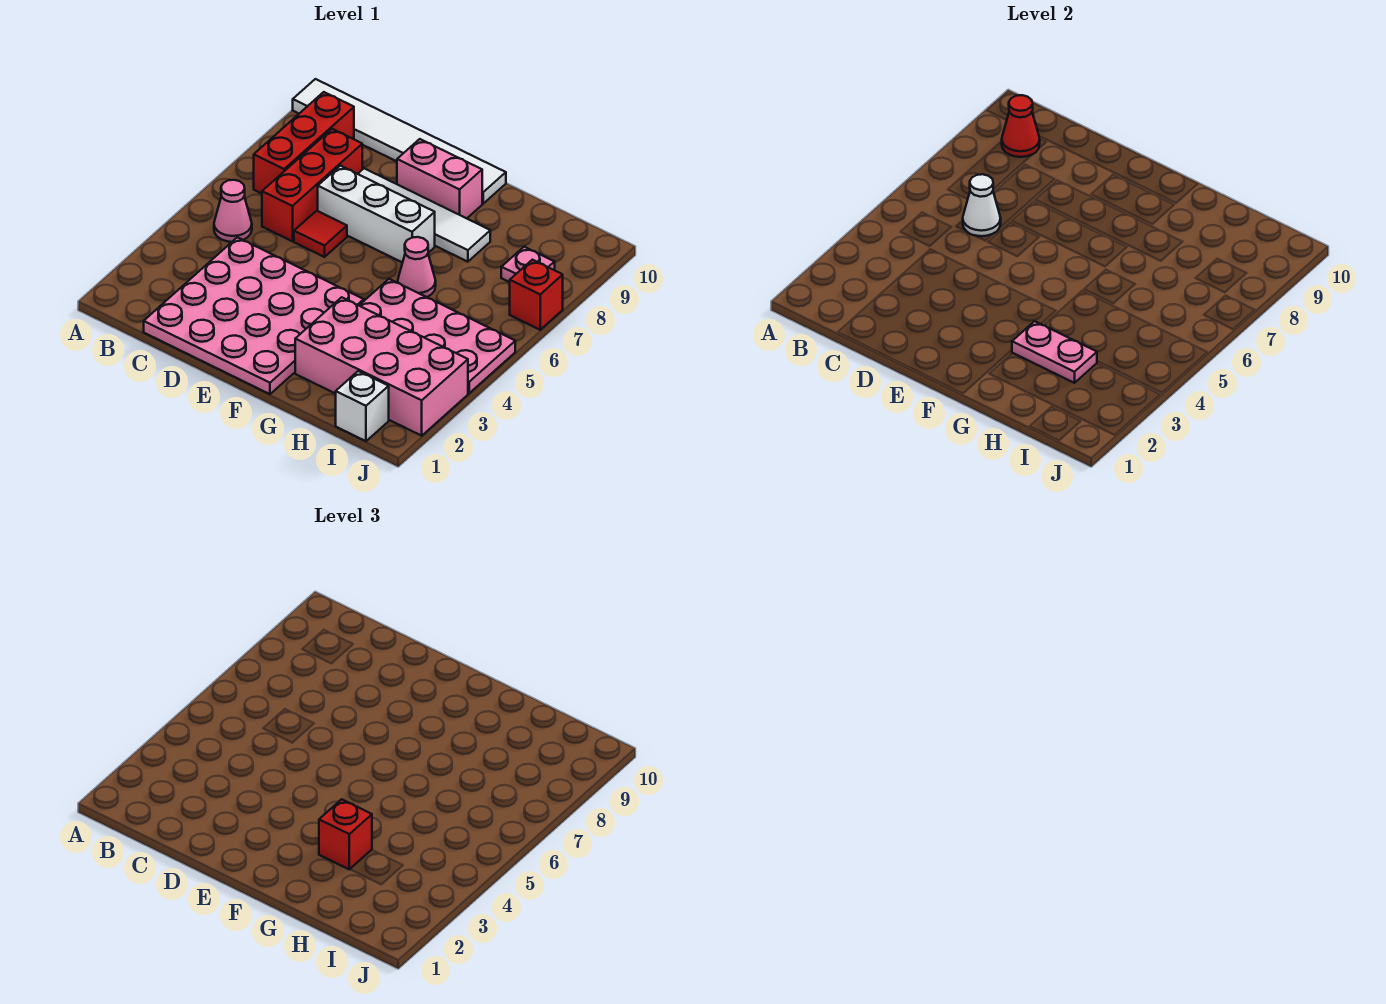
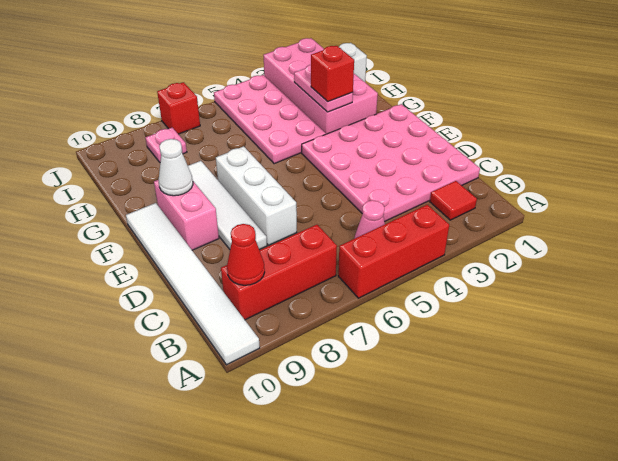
red 1x3 brick [262,129,362,241] -> red 1x3 brick moved to [338,205,449,298]
white 1x1 cone [963,174,1001,236] -> white 1x1 cone moved to [159,139,193,196]
red 1x1 tile [294,211,347,257] -> red 1x1 tile moved to [430,181,477,220]
pink 1x1 cone [398,237,436,297] -> none

